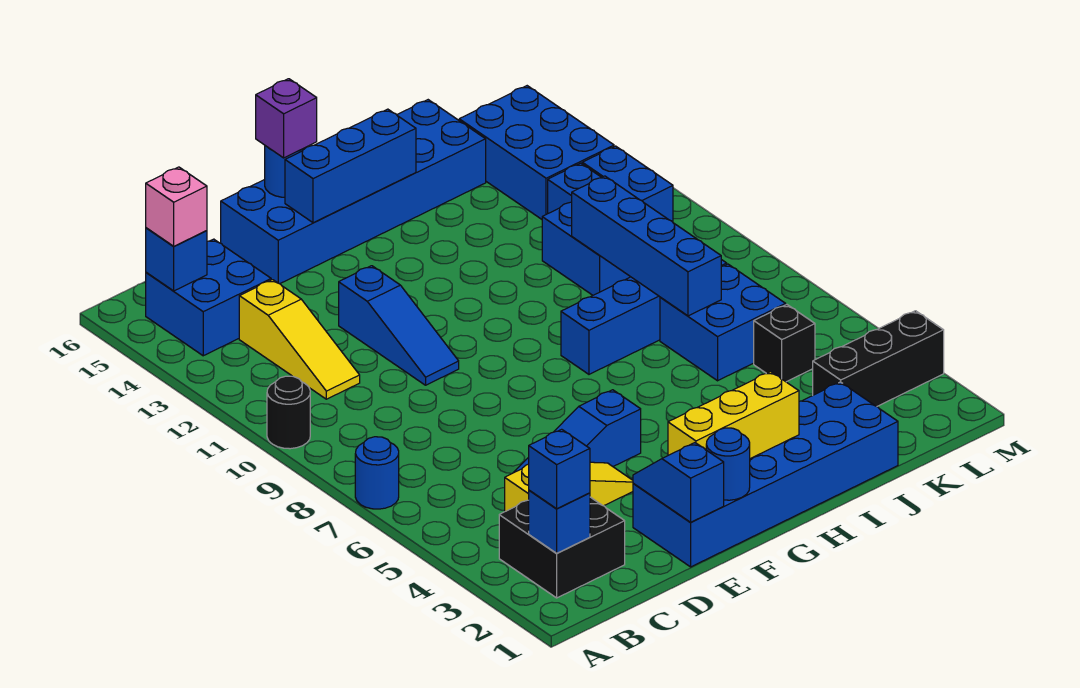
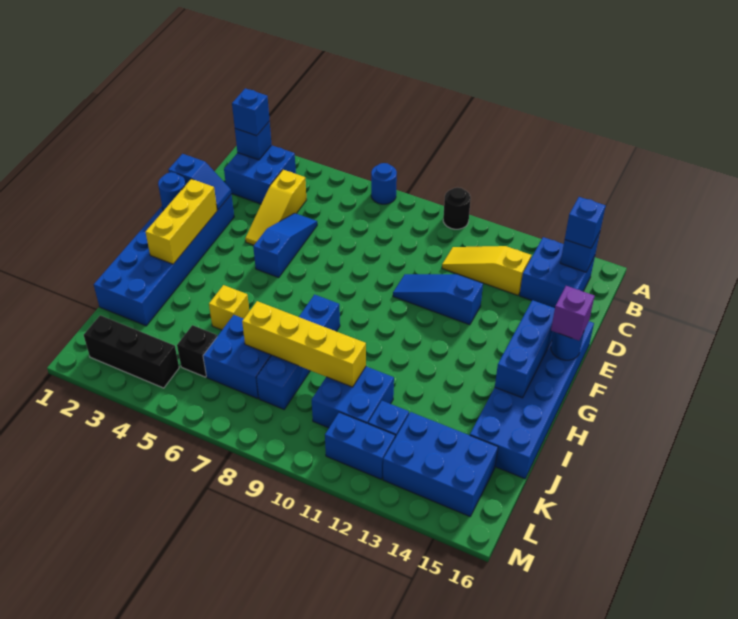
black 2x2 brick [499,497,625,598] -> blue 2x2 brick [224,145,296,204]
pink 1x1 brick [146,167,207,246] -> blue 1x1 brick [565,197,605,248]
none -> yellow 1x1 brick [209,285,249,330]
blue 1x4 brick [572,176,721,316] -> yellow 1x4 brick [242,301,366,387]
black 1x3 brick [813,311,944,406] -> black 1x3 brick turned to [84,315,179,388]

